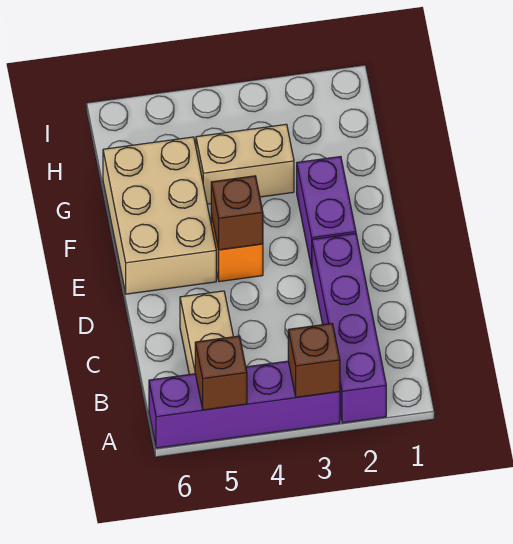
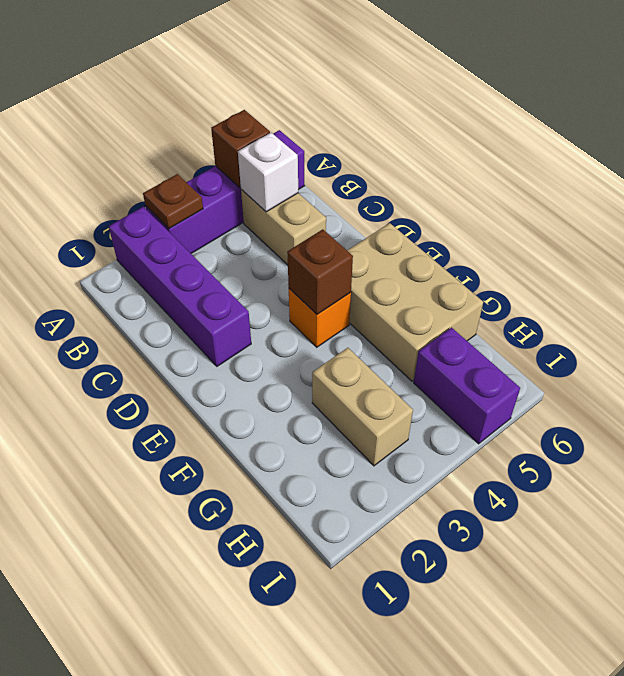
brown 1x1 brick [288,324,340,397] -> brown 1x1 plate [143,174,203,228]
none -> white 1x1 brick [238,133,298,212]
purple 1x2 brick [297,157,356,268] -> purple 1x2 brick moved to [414,328,520,444]
tan 1x2 brick [196,124,294,204] -> tan 1x2 brick turned to [312,348,413,466]

